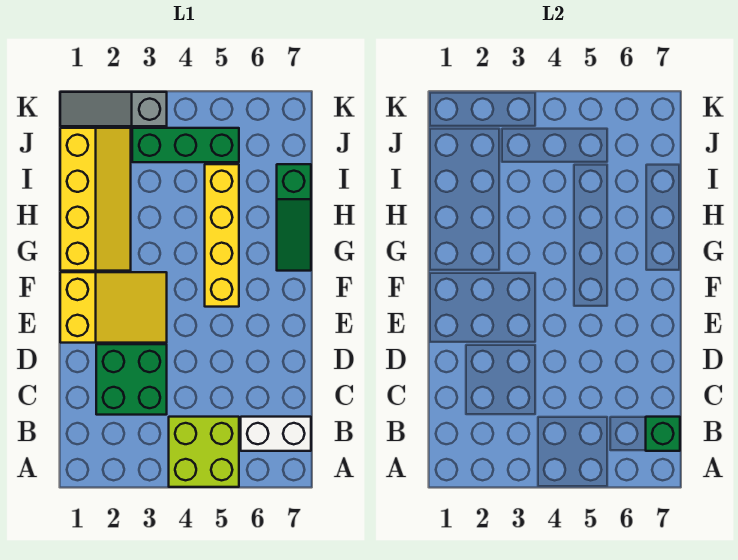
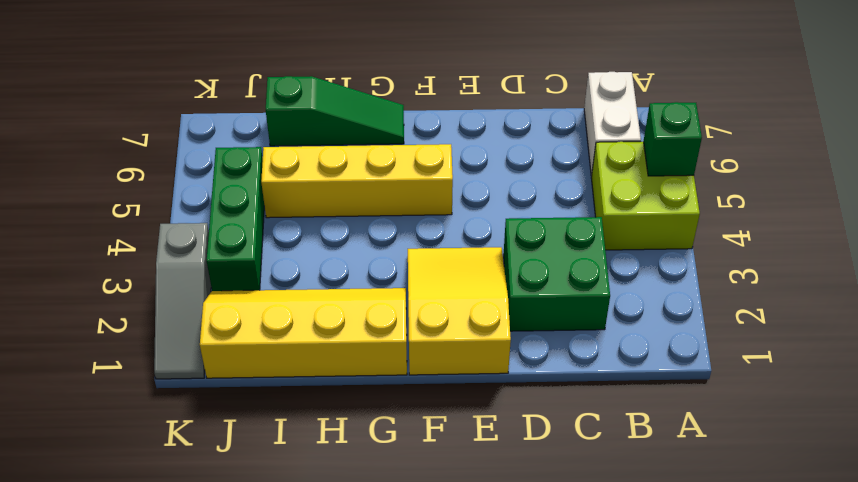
green 1x1 brick [646,417,680,451] -> green 1x1 brick moved to [643,102,702,176]

